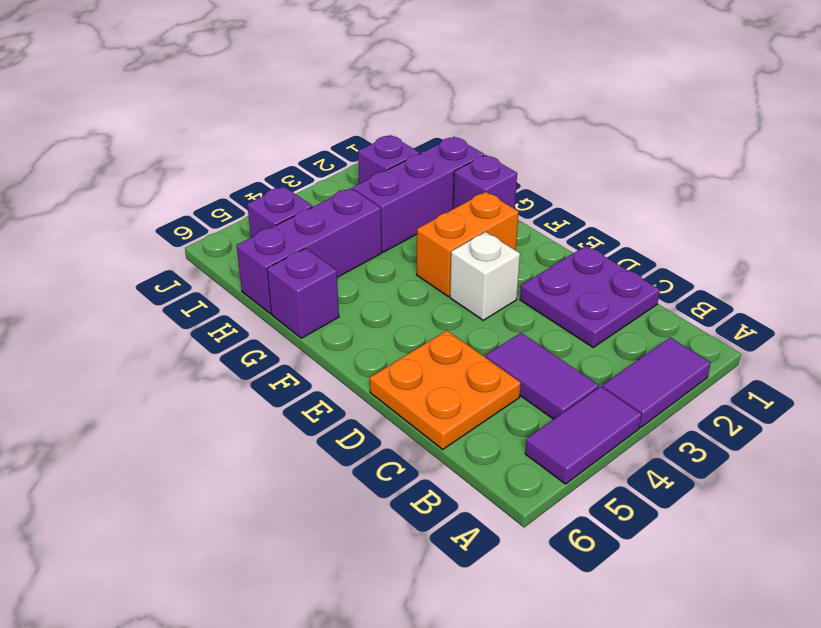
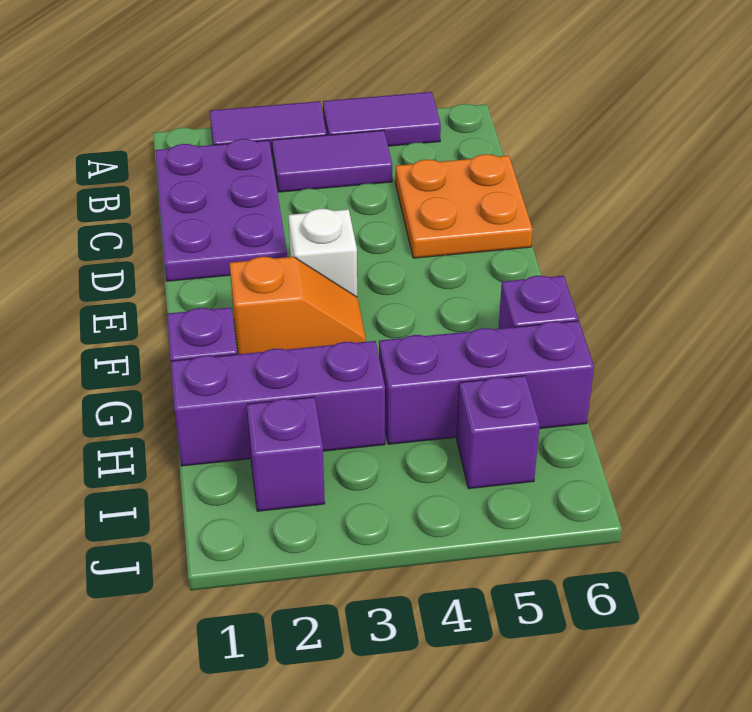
purple 1x2 tile [486,333,599,419] -> purple 1x2 tile turned to [272,130,392,192]
purple 2x2 plate [520,246,660,347] -> purple 2x3 plate [155,139,287,281]
orange 1x2 brick [417,192,519,297] -> orange 1x2 slope [230,257,366,354]

